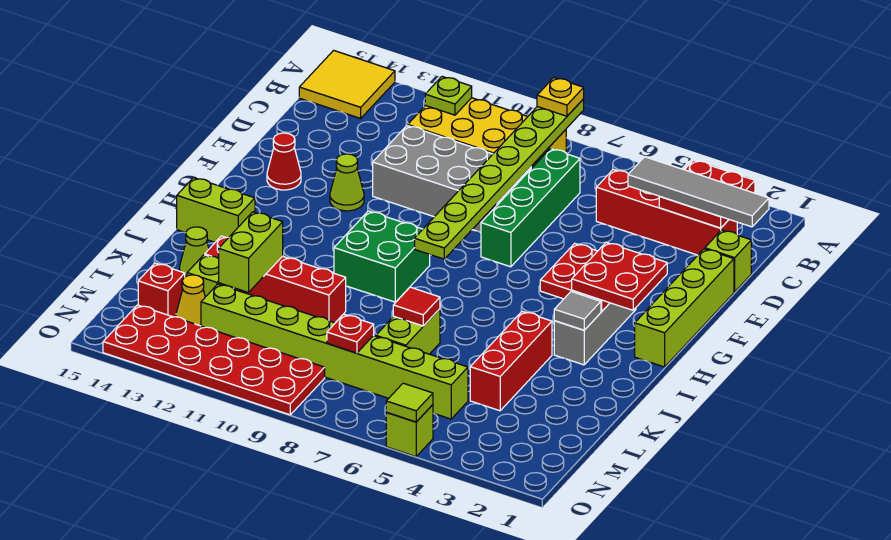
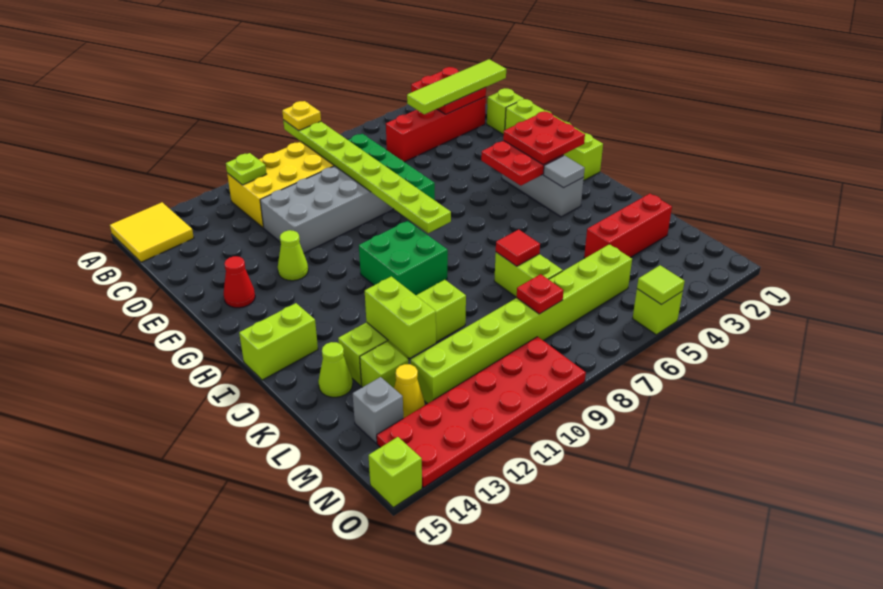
grey 1x4 tile [628,157,769,227] -> lime 1x4 tile [407,59,506,114]
red 1x3 brick [470,311,552,411] -> red 1x3 brick turned to [584,194,672,258]
red 1x4 brick [205,236,346,323] -> lime 1x4 brick [338,280,466,386]
red 1x1 brick [138,263,185,317] -> grey 1x1 brick [353,377,403,443]
none -> lime 1x1 brick [369,437,422,507]

